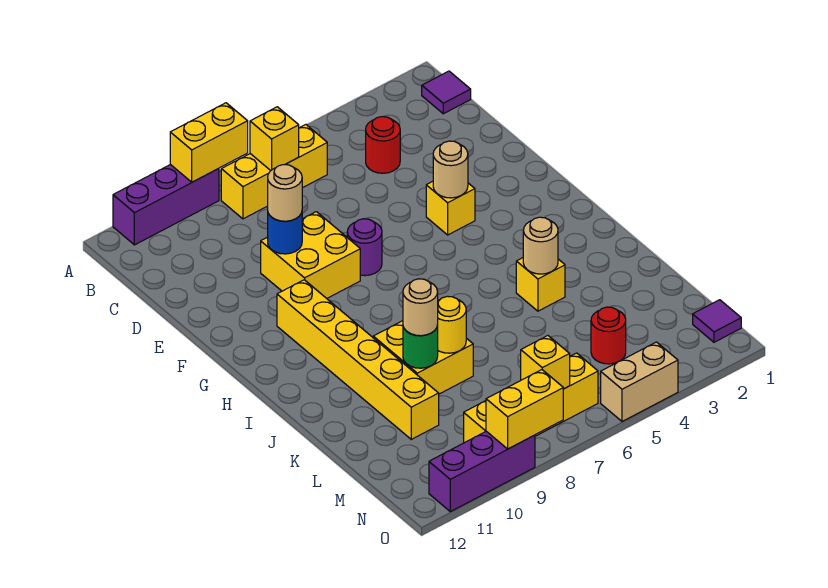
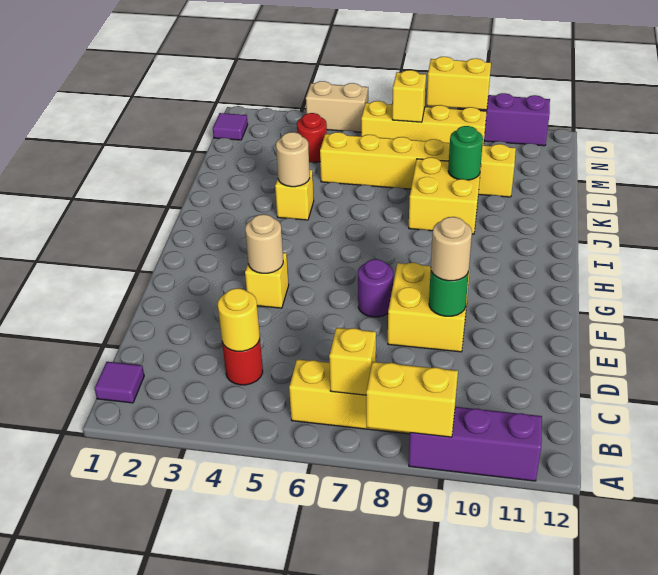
blue 1x1 round brick [268,213,302,254] -> green 1x1 round brick [429,271,469,316]
yellow 1x6 brick [277,280,439,439] -> yellow 1x6 brick turned to [320,132,516,197]
yellow 1x1 round brick [437,296,466,353] -> yellow 1x1 round brick moved to [218,288,260,351]
tan 1x1 round brick [403,279,438,336] -> none

